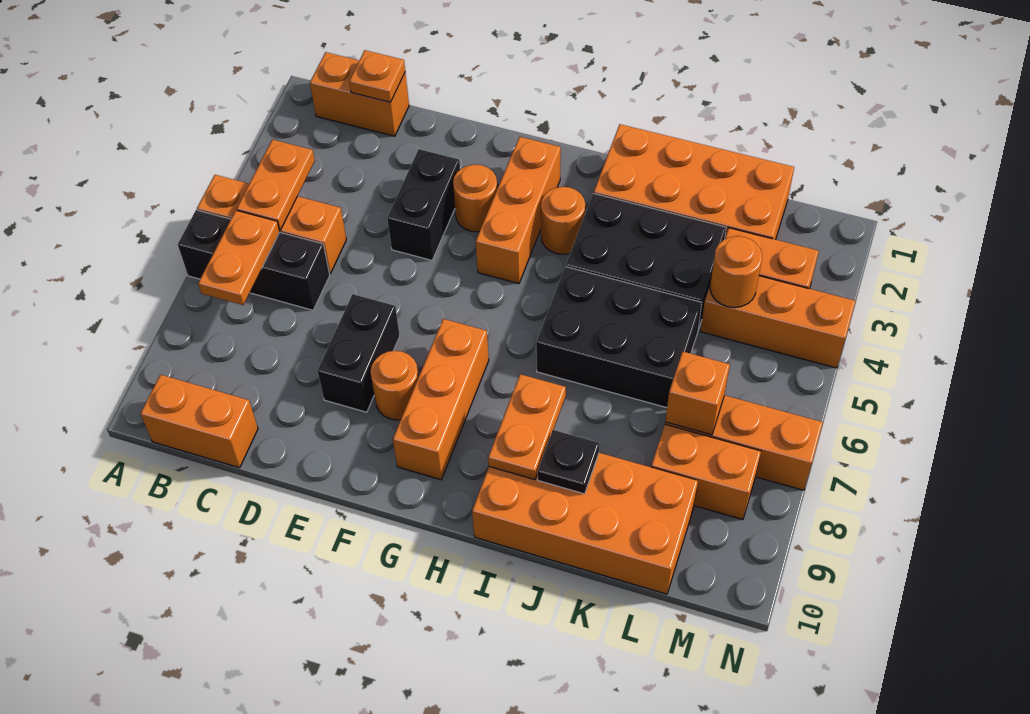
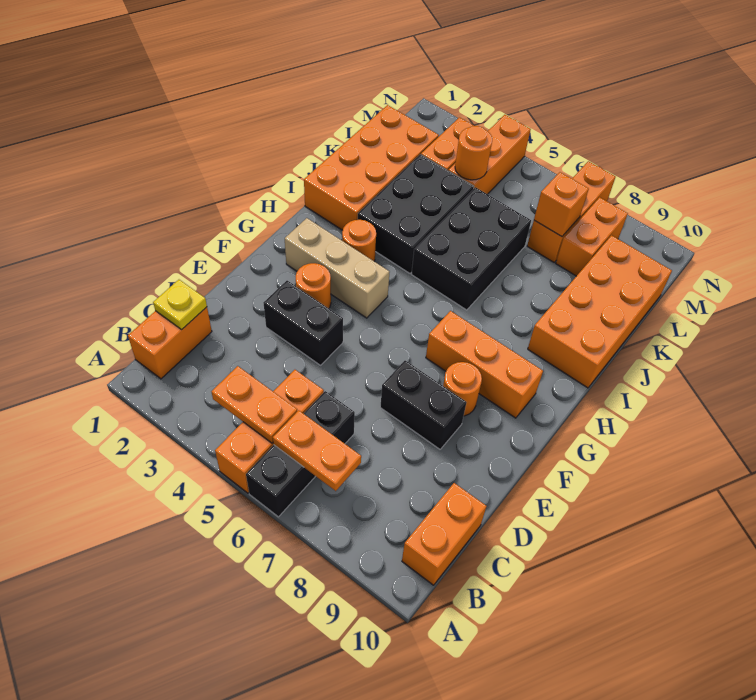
orange 1x1 plate [349,50,405,102] -> yellow 1x1 plate [153,280,207,329]
orange 1x3 brick [476,137,561,284] -> tan 1x3 brick [285,218,389,318]
orange 1x2 plate [488,374,566,480] -> none
black 1x1 plate [538,430,600,494] -> none

